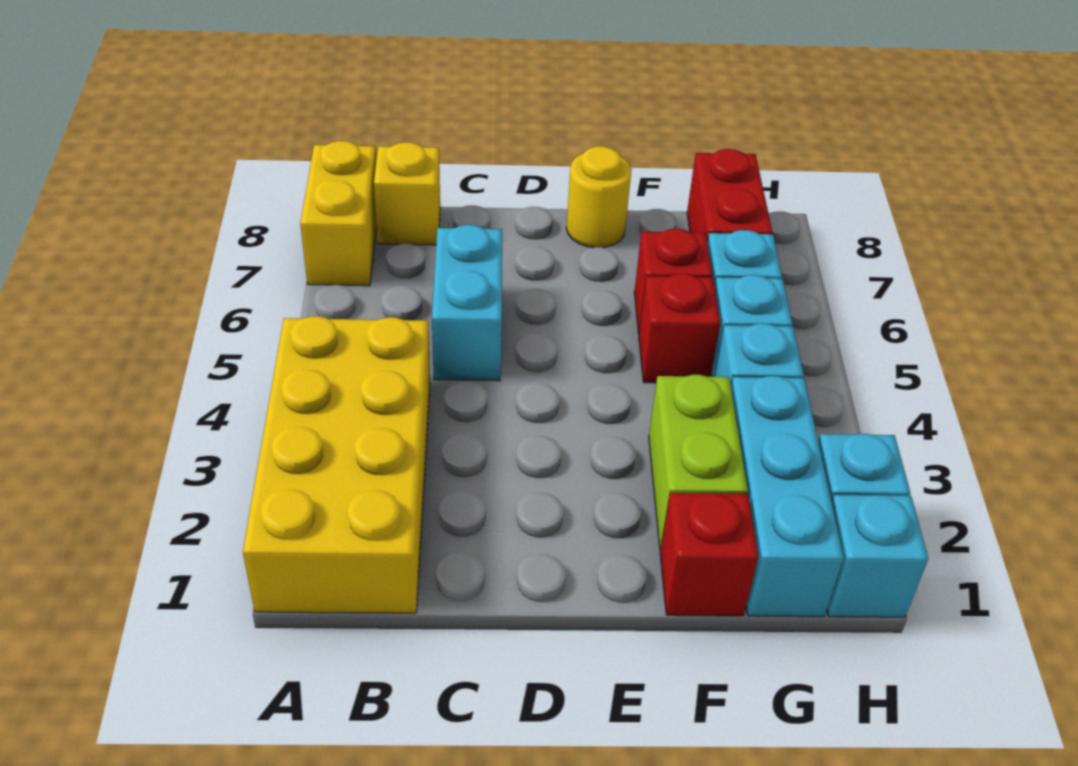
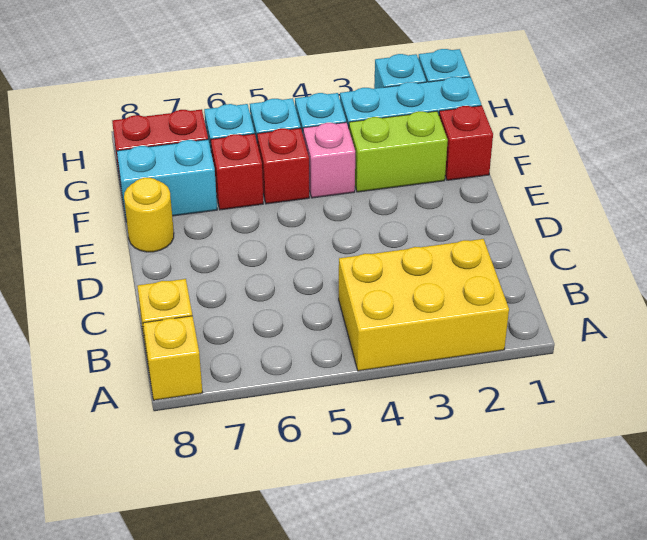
yellow 2x4 brick [243,316,430,613] -> yellow 2x3 brick [339,239,509,371]
yellow 1x2 brick [300,141,377,286] -> yellow 1x1 brick [143,316,203,400]
cyan 1x2 brick [432,225,502,381] -> cyan 1x2 brick moved to [117,140,217,222]
none -> pink 1x1 brick [303,122,355,198]

